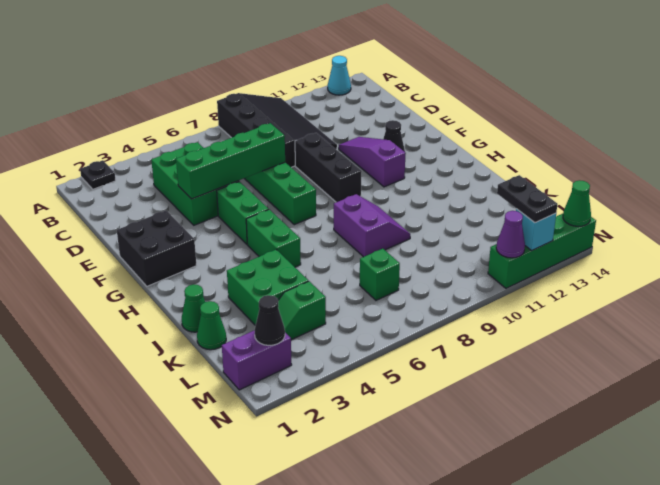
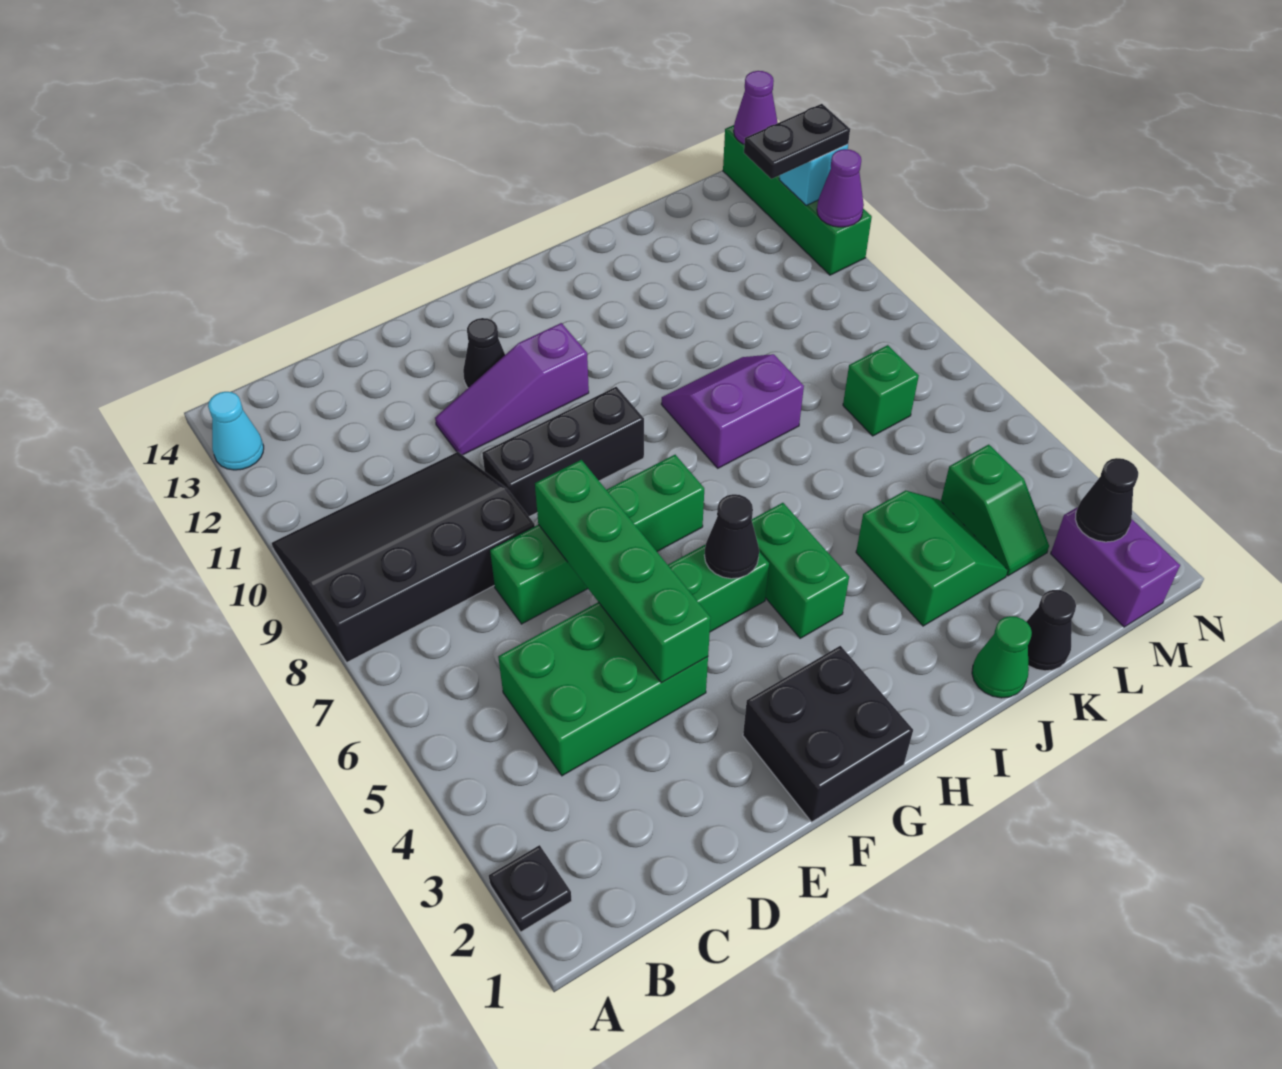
none -> black 1x1 cone [704,494,759,579]
green 1x2 brick [246,209,301,267] -> green 1x2 brick turned to [752,503,849,638]
green 2x2 brick [227,250,308,325] -> green 2x2 slope [856,490,1008,626]
green 1x1 cone [197,301,226,350] -> black 1x1 cone [1026,590,1076,671]
green 1x1 cone [563,180,591,226] -> purple 1x1 cone [734,71,778,144]

